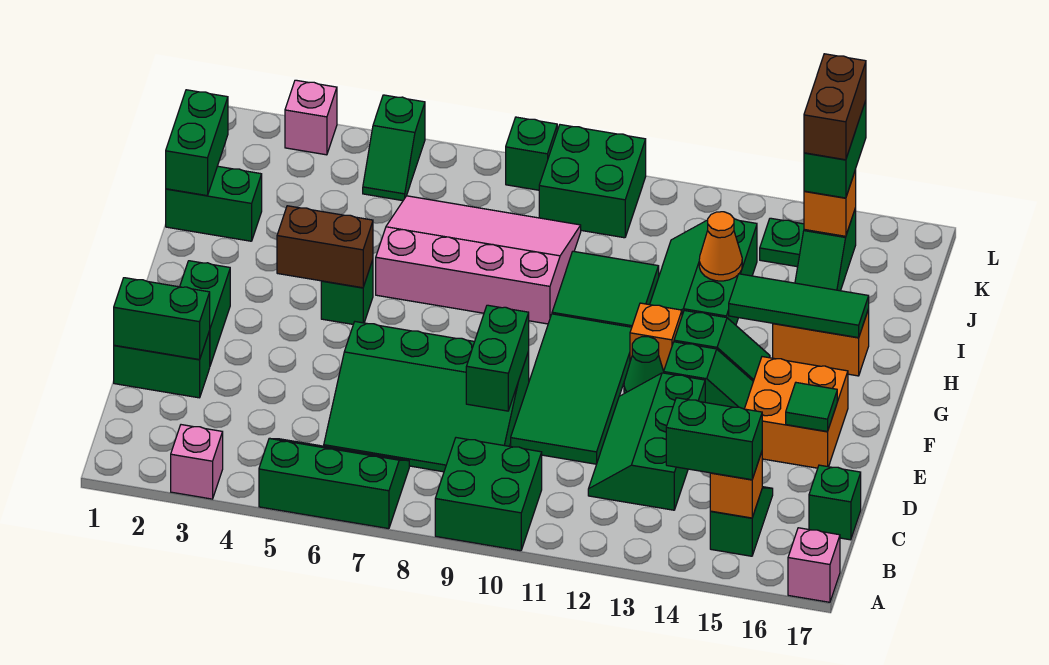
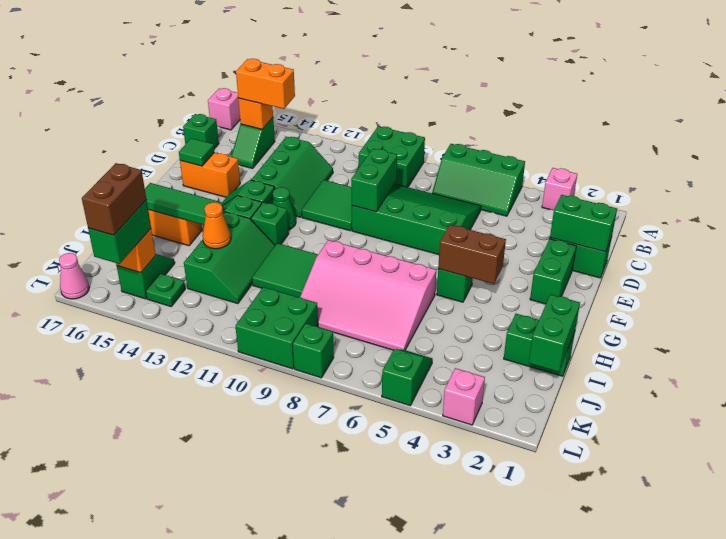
green 1x2 brick [666,398,762,480] -> orange 1x2 brick [236,59,295,109]
green 2x4 tile [511,314,632,464] -> green 2x2 tile [302,180,352,231]
orange 2x2 brick [745,357,848,468] -> orange 1x2 brick [180,153,240,197]
orange 1x1 brick [630,303,682,371] -> green 1x1 brick [251,202,289,245]
none -> pink 1x1 cone [59,253,89,299]

